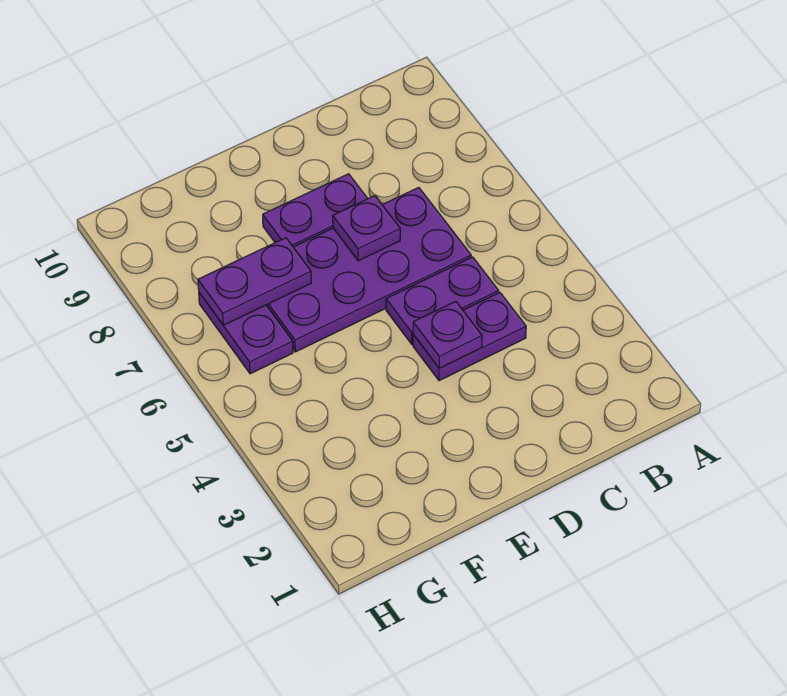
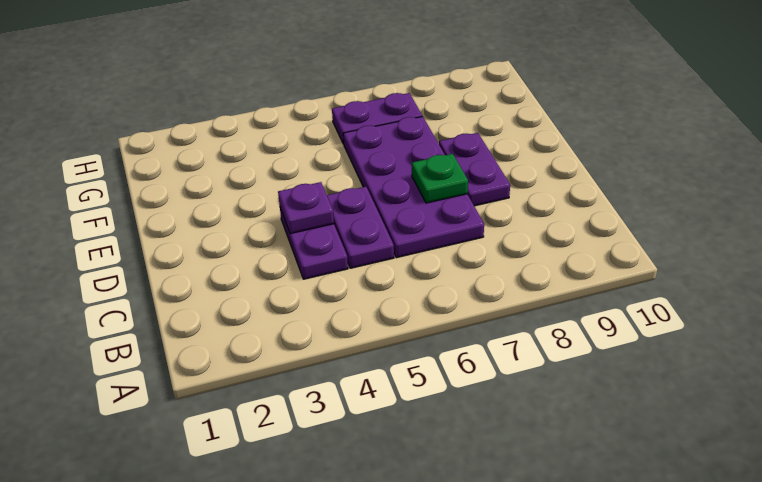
purple 1x1 plate [333,196,400,261] -> green 1x1 plate [412,154,468,203]
purple 1x2 plate [198,238,311,325] -> none

